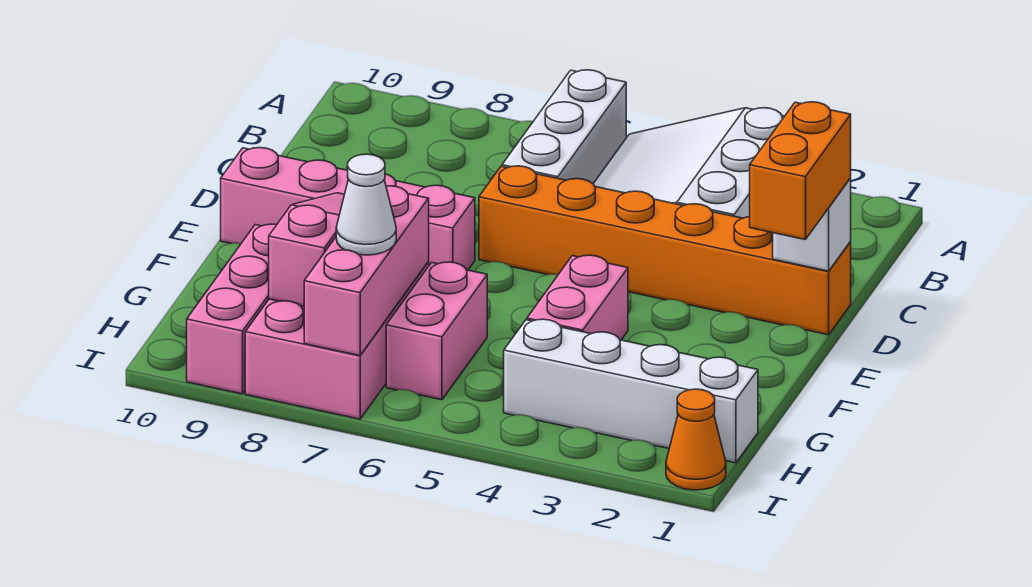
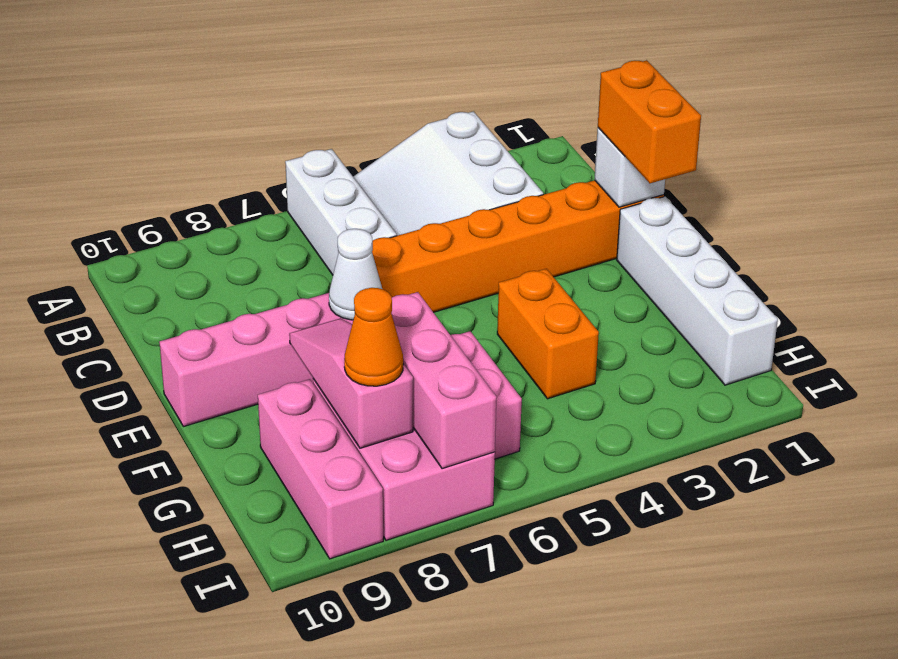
pink 1x2 brick [527,255,628,340] -> orange 1x2 brick [497,269,599,399]
white 1x4 brick [504,319,758,463] -> white 1x4 brick turned to [617,197,778,385]
white 1x1 cone [336,154,396,255] -> white 1x1 cone moved to [329,229,382,320]
orange 1x1 cone [666,389,726,490] -> orange 1x1 cone moved to [344,288,403,386]

